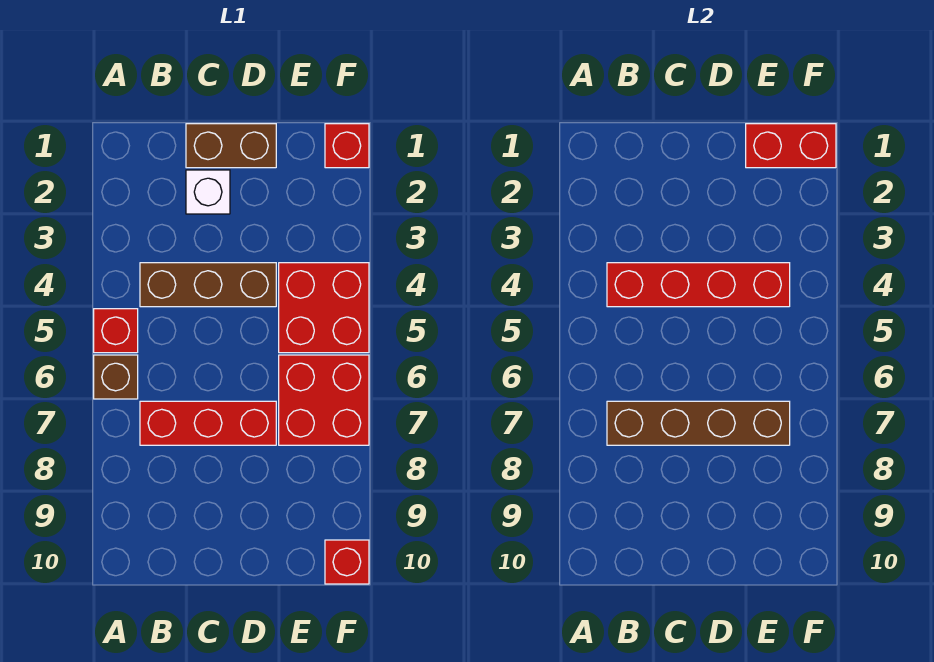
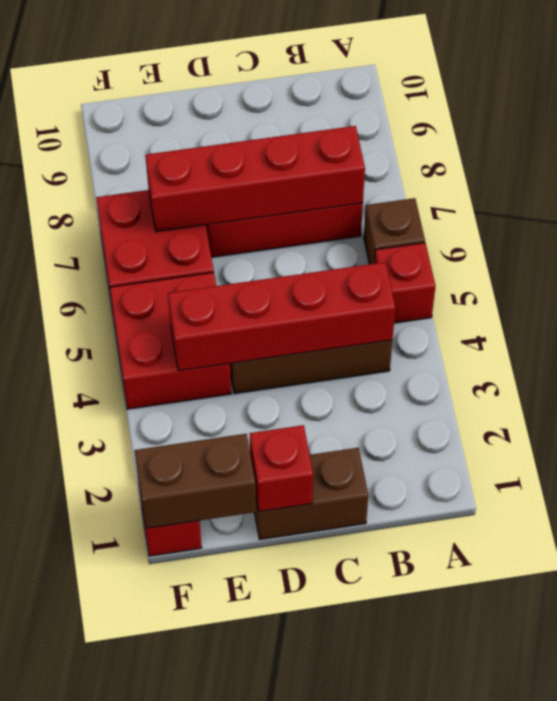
brown 1x4 brick [607,401,790,445] -> red 1x4 brick [145,126,365,232]
white 1x1 brick [186,170,230,214] -> none
red 1x2 brick [746,124,836,168] -> brown 1x2 brick [134,434,256,529]
red 1x1 brick [325,540,369,584] -> red 1x1 brick moved to [249,425,313,512]

